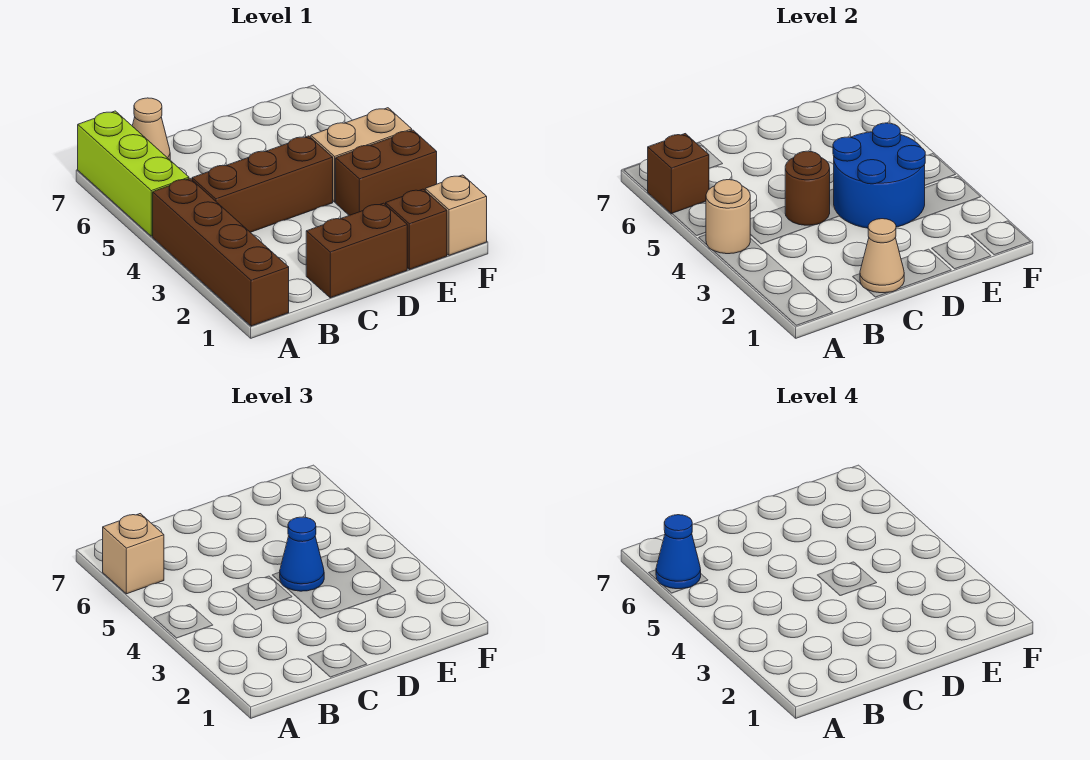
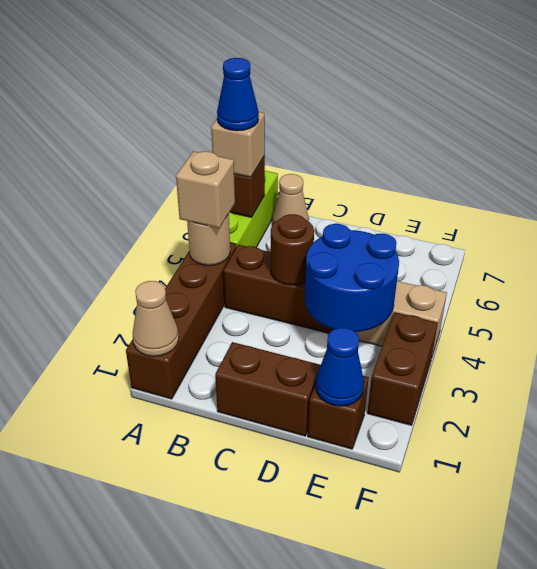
tan 1x1 cone [860,219,904,293] -> tan 1x1 cone moved to [133,281,179,356]
blue 1x1 cone [280,517,324,591] -> blue 1x1 cone moved to [316,328,364,406]
brown 1x2 brick [336,130,437,215] -> brown 1x2 brick turned to [367,312,438,425]
tan 1x1 brick [425,175,487,255] -> tan 1x1 brick moved to [176,151,235,228]

